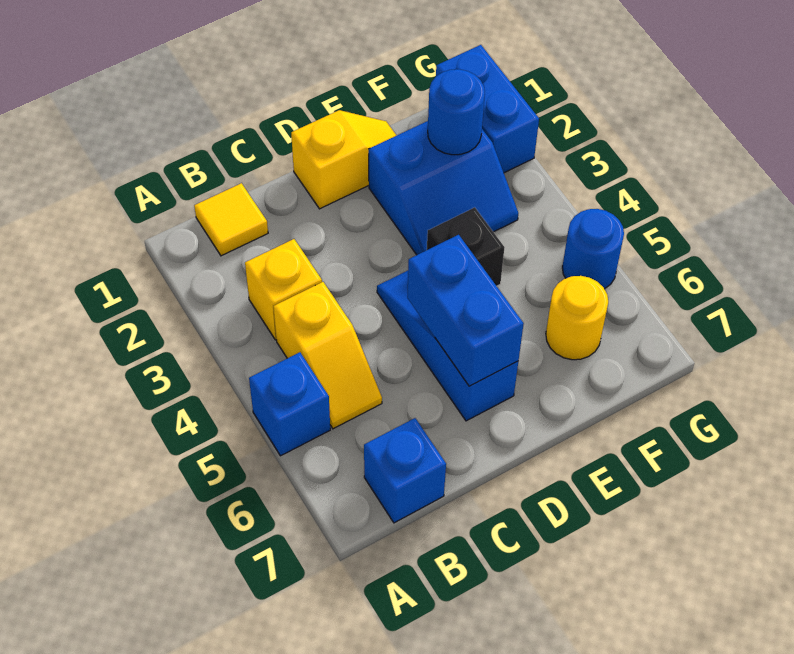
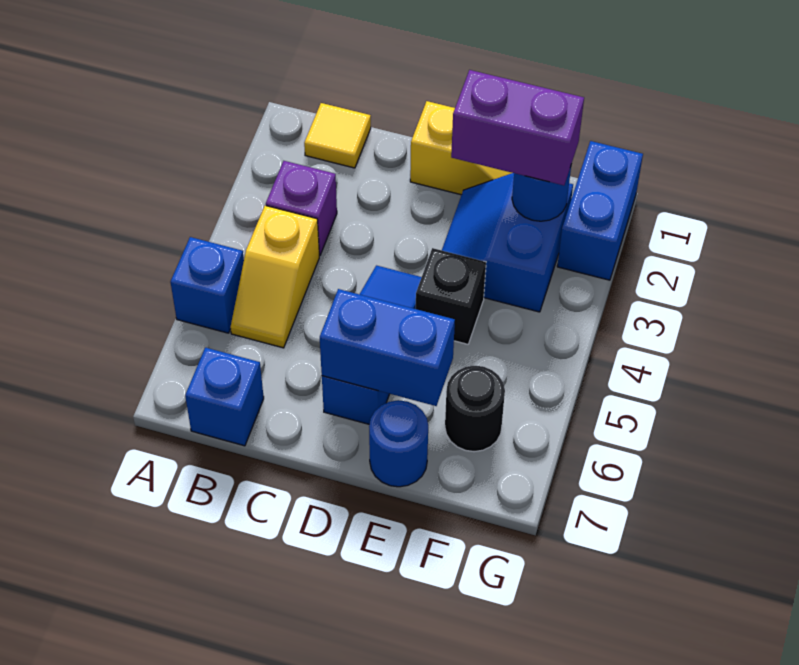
yellow 1x1 brick [245,239,322,340] -> purple 1x1 brick [266,161,337,255]
blue 1x2 brick [407,235,524,386] -> blue 1x2 brick turned to [320,289,455,406]
blue 2x2 slope [369,121,518,255] -> blue 2x2 slope turned to [442,173,573,312]
none -> purple 1x2 brick [451,70,584,185]
yellow 1x1 round brick [546,276,608,360] -> black 1x1 round brick [445,366,505,452]
blue 1x1 round brick [562,209,624,289] -> blue 1x1 round brick moved to [369,400,428,487]

